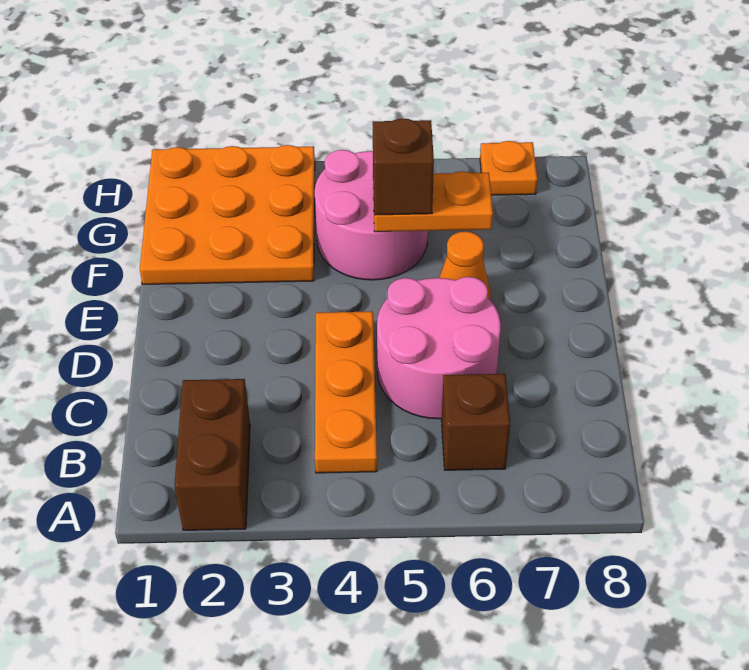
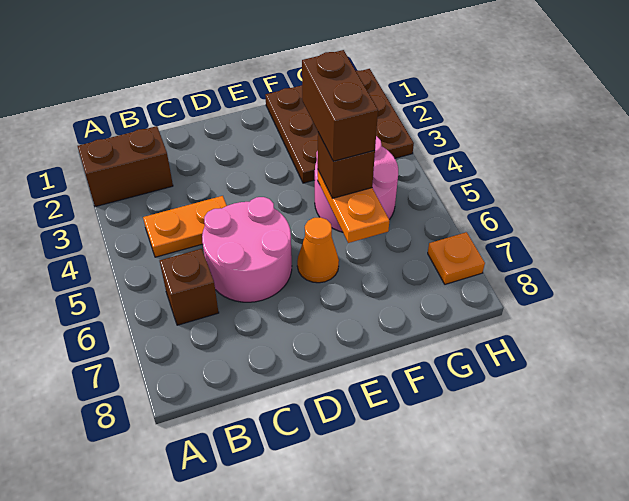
orange 1x3 plate [315,311,377,473] -> orange 1x2 plate [143,196,227,257]
orange 3x3 plate [140,145,315,284] -> brown 3x3 plate [265,69,414,183]
none -> brown 1x2 brick [302,50,378,161]

